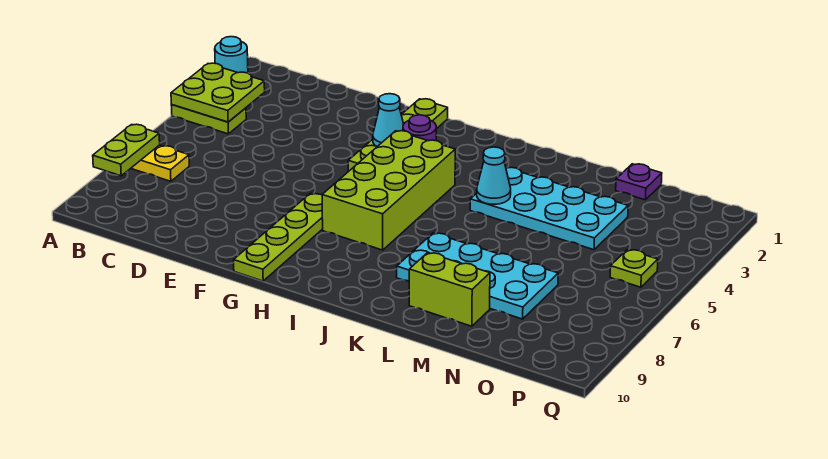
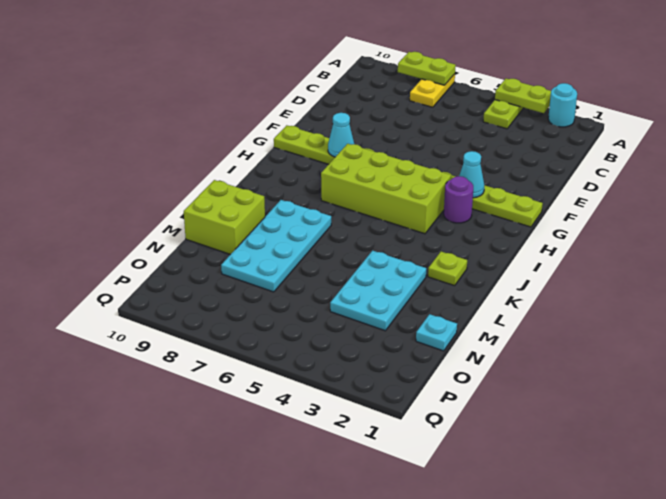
lime 2x2 plate [171,63,265,122] -> lime 1x2 plate [495,79,551,113]
cyan 2x4 plate [470,167,628,250] -> cyan 2x3 plate [330,251,426,331]
cyan 1x1 cone [477,147,511,204] -> cyan 1x1 cone moved to [328,113,354,157]
lime 1x2 brick [409,253,490,326] -> lime 2x2 brick [184,180,265,255]
purple 1x1 plate [616,164,662,200] -> cyan 1x1 plate [416,314,457,351]
lime 1x1 plate [610,250,658,287] -> lime 1x1 plate moved to [428,252,467,286]

